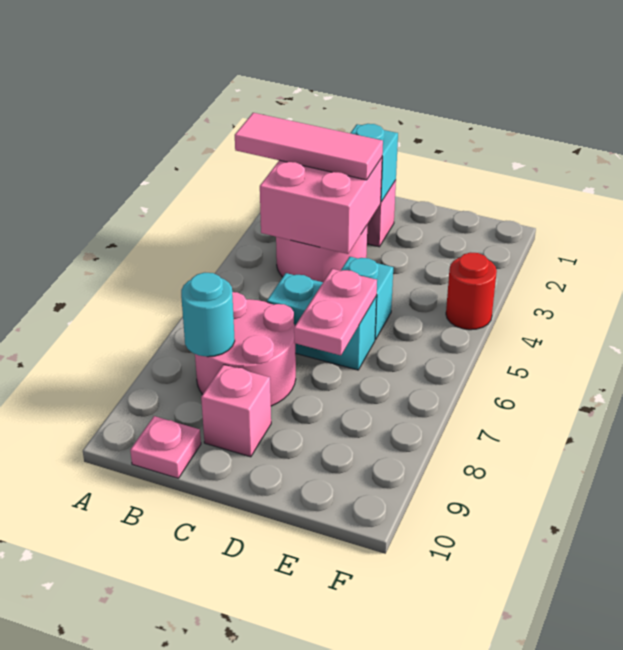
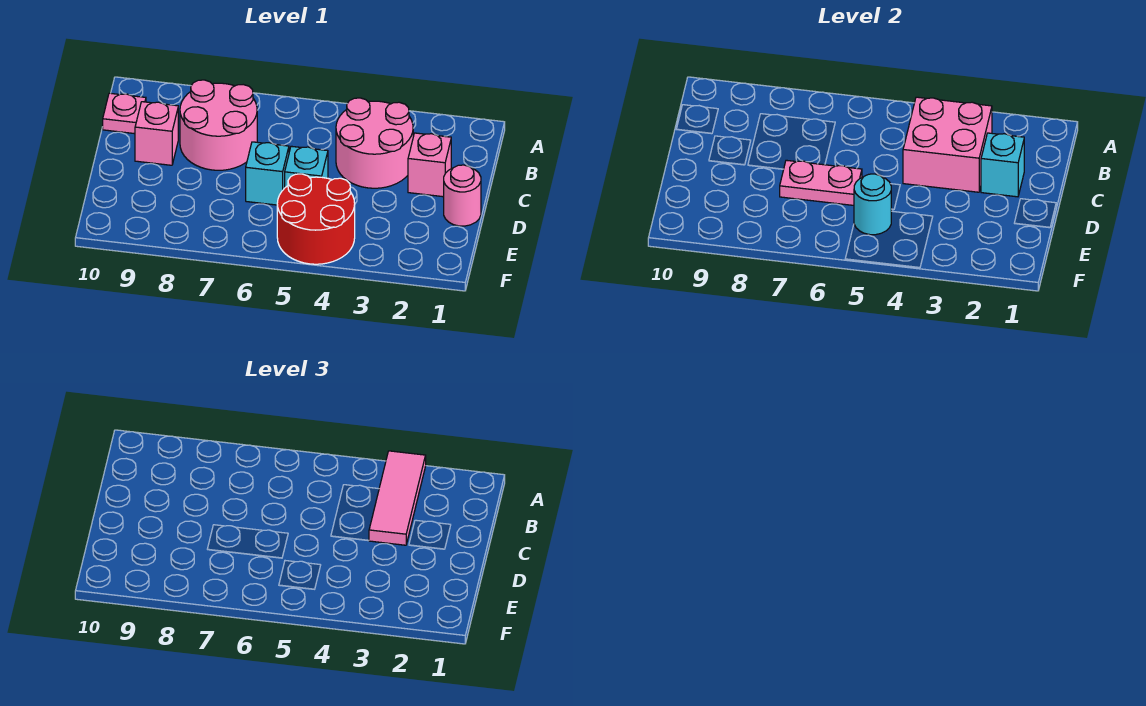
cyan 1x1 round brick [181,273,235,357] -> cyan 1x1 round brick moved to [854,174,891,235]
cyan 1x2 brick [267,273,377,370] -> cyan 1x1 brick [246,142,289,205]
none -> pink 1x1 round brick [444,165,481,226]
red 1x1 round brick [446,252,497,330] -> red 2x2 round brick [277,174,355,264]

